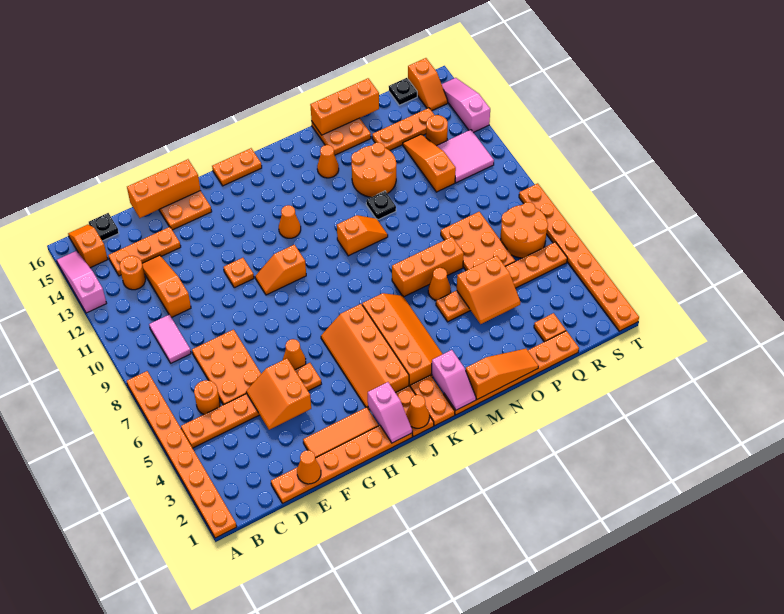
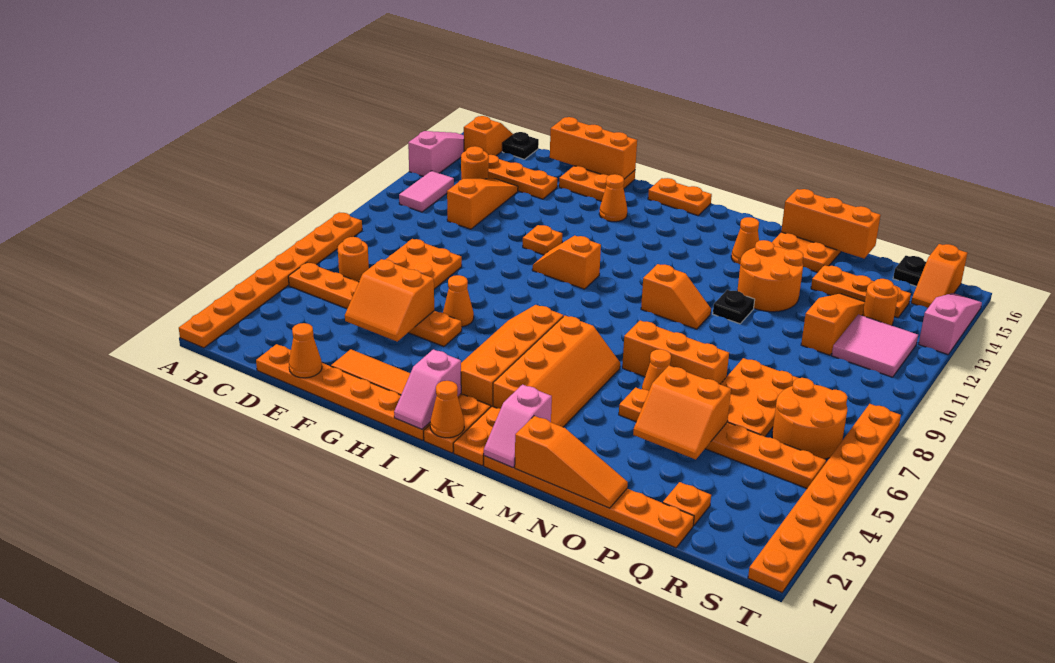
pink 1x2 tile [149,315,191,363] -> pink 1x2 tile moved to [399,171,454,212]
orange 2x2 slope [246,359,311,430] -> orange 2x2 slope turned to [345,259,434,341]
orange 1x1 cone [279,205,301,238] -> orange 1x1 cone moved to [599,174,627,222]

